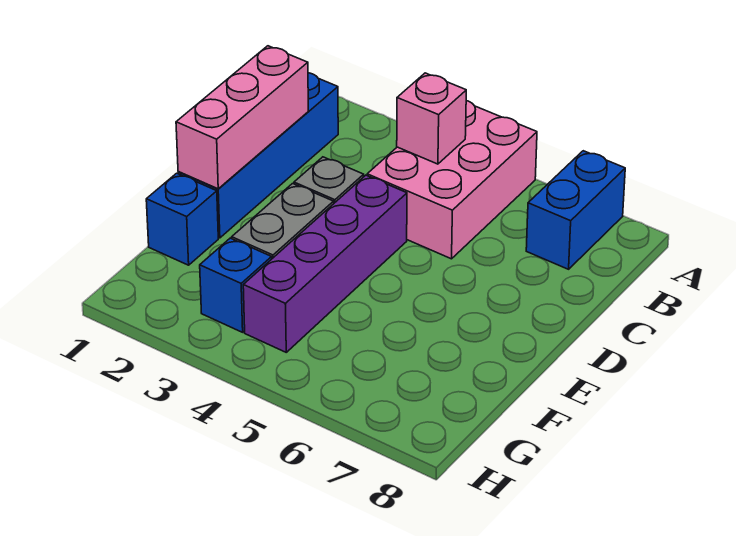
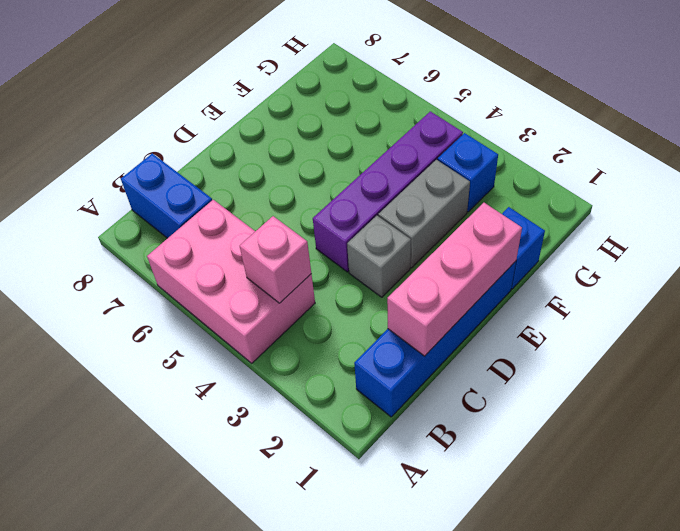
pink 2x3 brick [367,101,537,259] -> pink 2x3 brick turned to [147,200,315,363]
blue 1x2 brick [526,151,625,269] -> blue 1x2 brick turned to [121,153,212,238]

